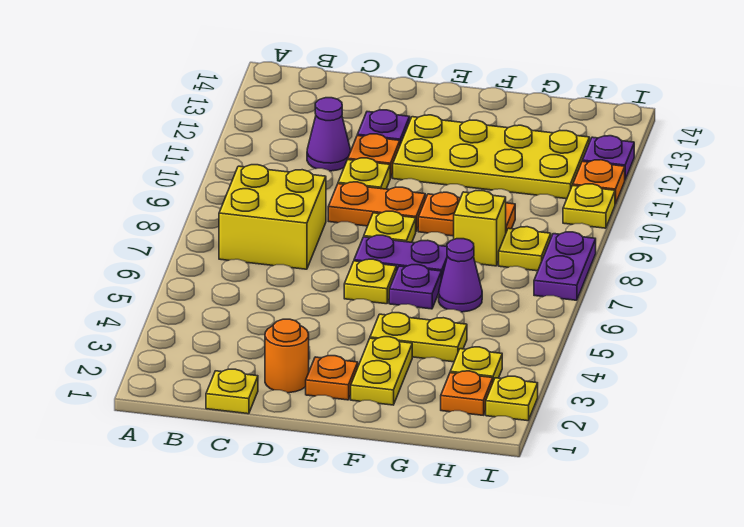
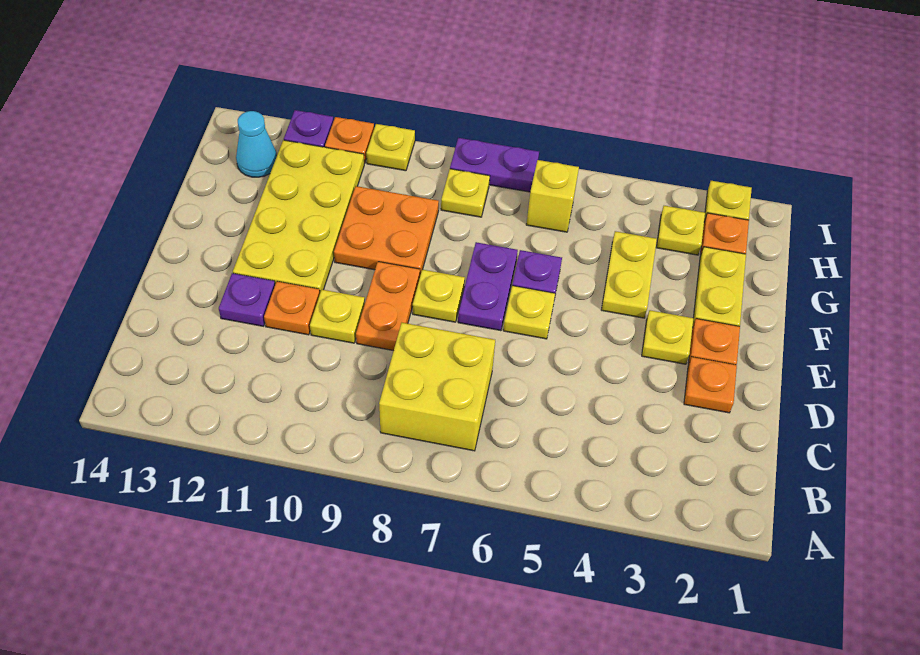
yellow 1x1 plate [206,369,258,414] -> yellow 1x1 plate moved to [642,310,693,364]
purple 1x1 cone [307,98,351,171] -> none
orange 1x1 round brick [265,319,309,393] -> orange 1x1 plate [684,357,737,413]
yellow 1x2 plate [351,337,412,405] -> yellow 1x2 plate turned to [693,247,746,326]
orange 1x2 plate [418,192,515,236] -> orange 2x2 plate [334,186,439,275]
purple 1x1 cone [439,239,482,312] -> none
yellow 1x1 brick [454,191,506,266] -> yellow 1x1 brick moved to [526,160,579,232]
none -> cyan 1x1 cone [236,111,277,177]

